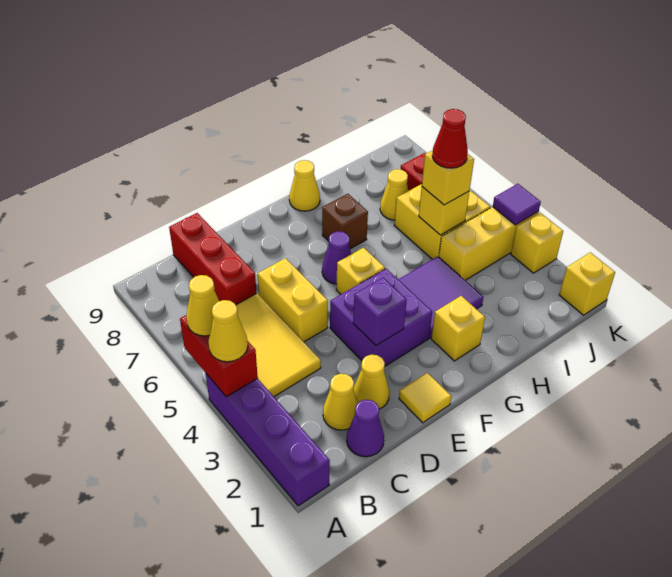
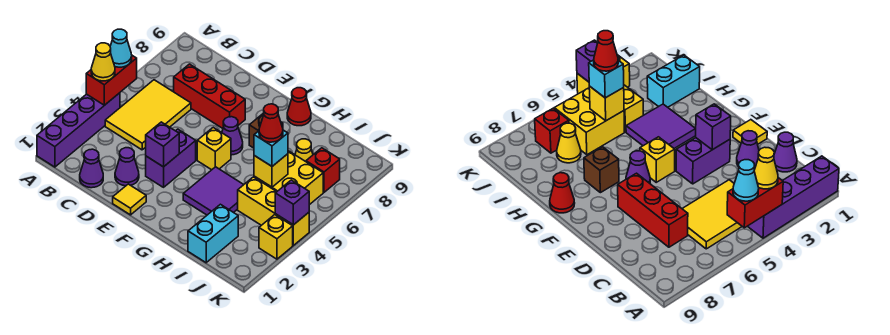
yellow 1x1 cone [186,275,219,336] -> cyan 1x1 cone [110,29,132,67]
yellow 1x1 cone [323,374,358,430] -> none
red 1x3 brick [169,213,256,305] -> red 1x3 brick turned to [174,64,245,128]
yellow 1x1 cone [353,355,389,409] -> purple 1x1 cone [115,148,139,186]
yellow 1x2 brick [258,258,328,342] -> none
purple 2x2 brick [330,269,432,366] -> purple 1x2 brick [146,129,196,187]
yellow 1x1 brick [431,296,485,361] -> none
yellow 1x1 cone [289,160,320,211] -> red 1x1 cone [287,88,311,126]
none -> cyan 1x2 brick [188,204,238,263]
yellow 1x1 brick [422,150,474,205] -> cyan 1x1 brick [254,130,288,166]
yellow 1x1 brick [559,252,615,315] -> none
purple 1x1 tile [493,184,541,225] -> purple 1x1 brick [275,180,309,225]

